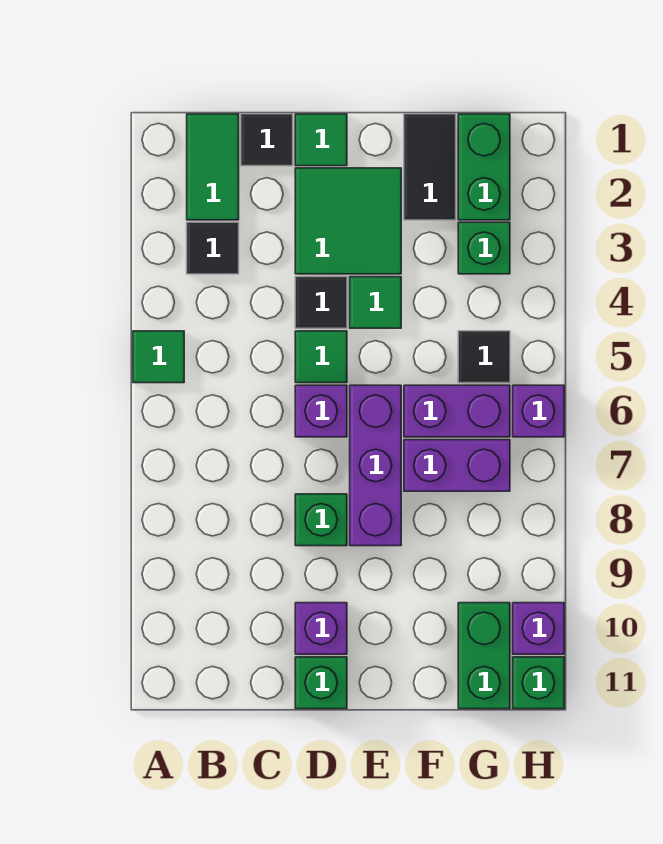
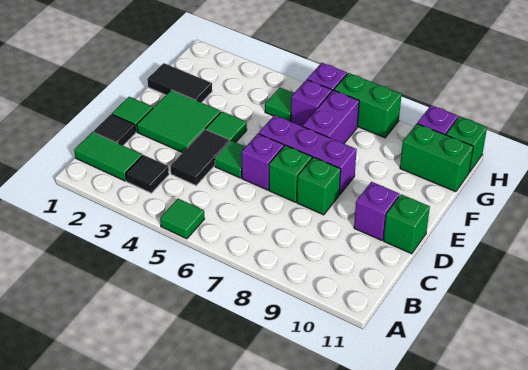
black 1x1 tile [295,277,347,328] -> black 1x2 tile [171,129,230,185]
purple 1x2 brick [404,385,510,437] -> purple 1x1 brick [291,80,332,126]
green 1x2 brick [458,114,510,220] -> green 1x2 brick moved to [334,73,402,138]
green 1x1 brick [458,222,510,274] -> green 1x1 brick moved to [269,145,312,202]
black 1x1 tile [458,331,510,383] -> green 1x1 tile [265,88,294,122]

